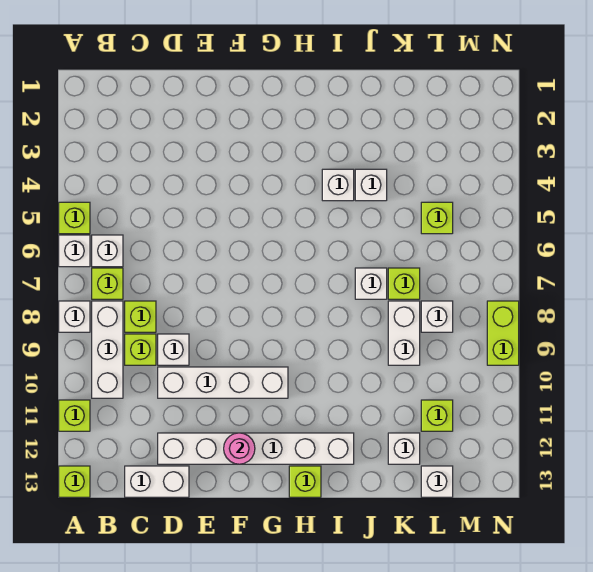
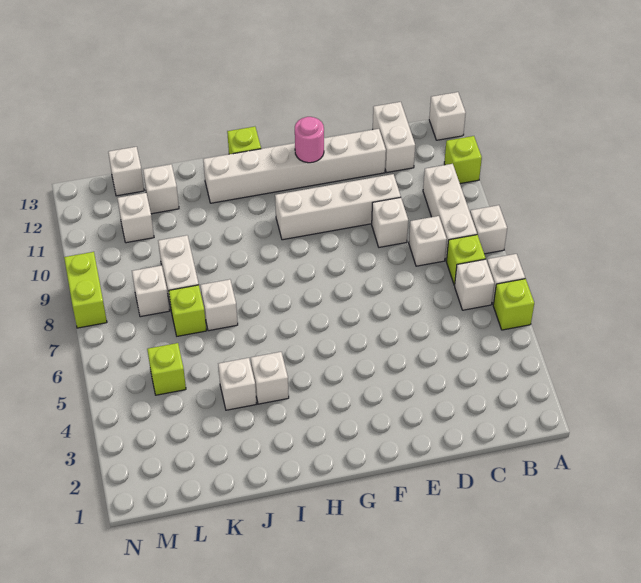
lime 1x1 brick [59,466,90,497] -> white 1x1 brick [429,92,466,140]
lime 1x1 brick [125,301,156,332] -> white 1x1 brick [409,216,447,266]
lime 1x1 brick [125,334,156,365] -> none
white 1x2 brick [125,466,189,497] -> white 1x2 brick turned to [373,102,415,173]
lime 1x1 brick [421,400,453,431] -> white 1x1 brick [117,193,154,243]

